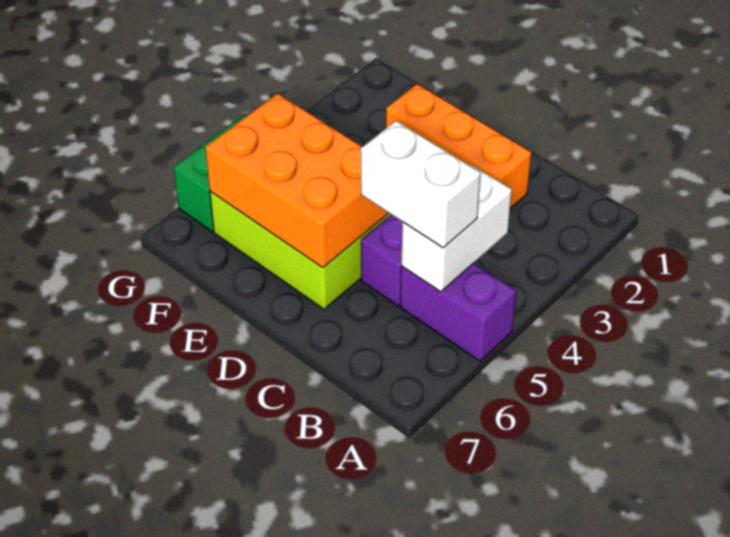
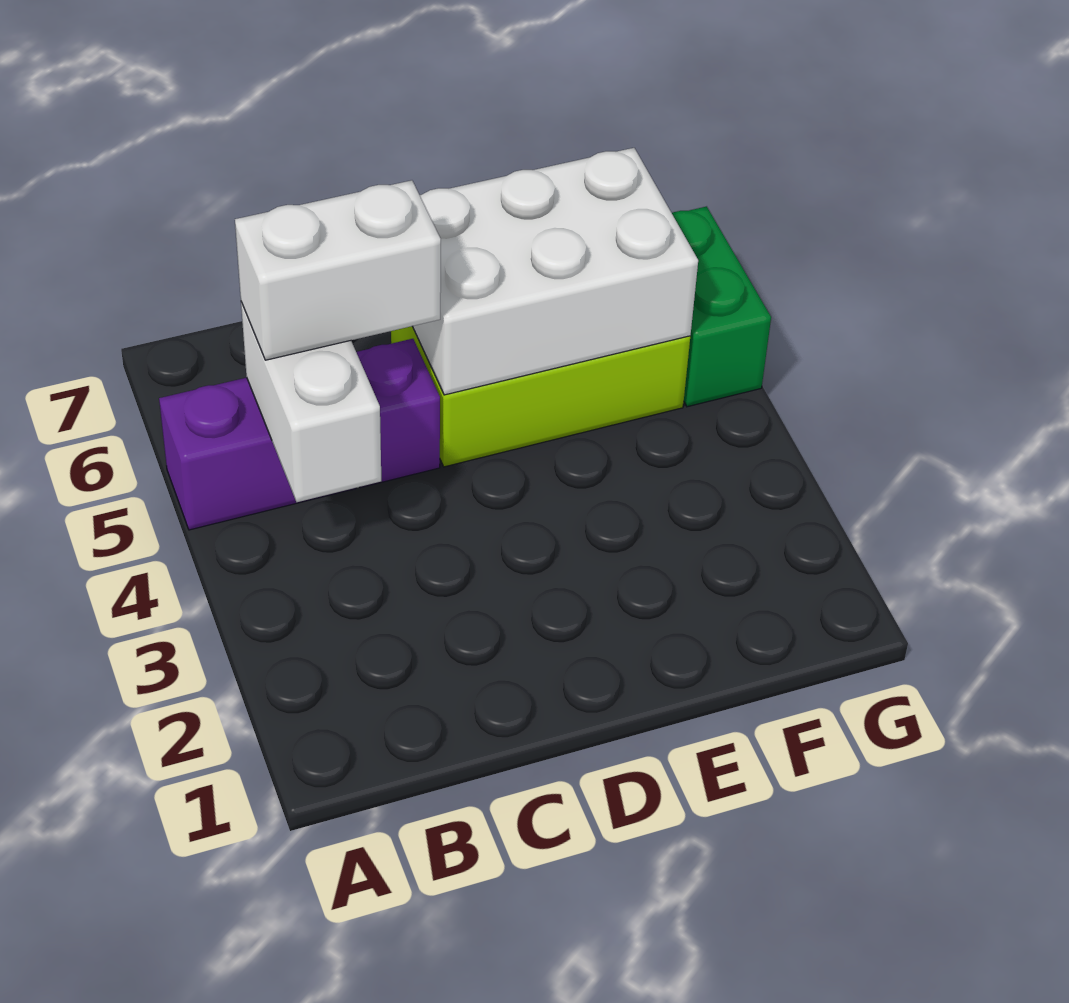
orange 1x3 brick [386,84,531,208] -> none
orange 2x3 brick [206,93,388,268] -> white 2x3 brick [412,148,698,395]

